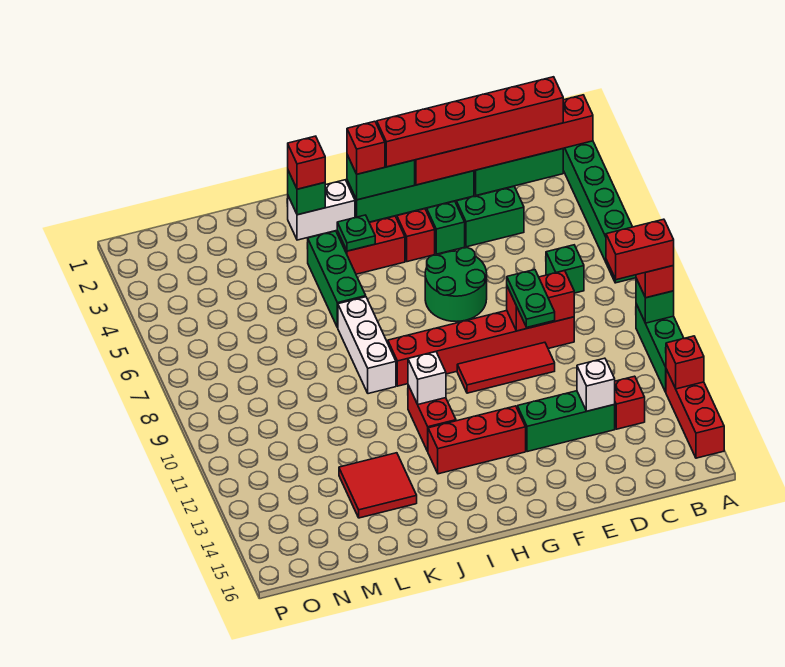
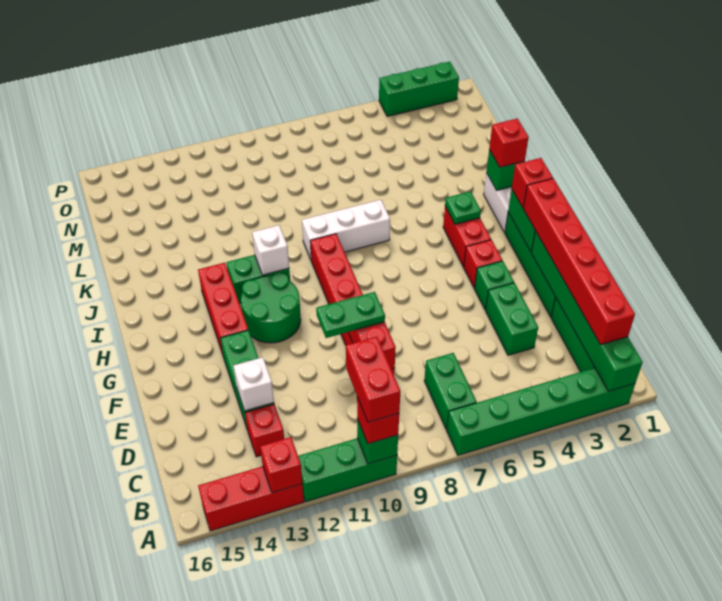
red 1x6 brick [415,95,593,185] -> green 1x6 brick [531,231,643,391]
green 1x1 brick [546,245,584,293] -> green 1x2 brick [424,353,477,429]
red 1x3 tile [457,342,555,393] -> none
green 2x2 round brick [425,248,487,322] -> green 2x2 round brick moved to [241,273,301,343]
red 1x2 brick [408,385,456,451] -> green 1x2 brick [226,255,290,303]
green 1x3 brick [308,231,366,328] -> green 1x3 brick moved to [379,62,459,116]
red 2x2 tile [339,453,417,518] -> none

